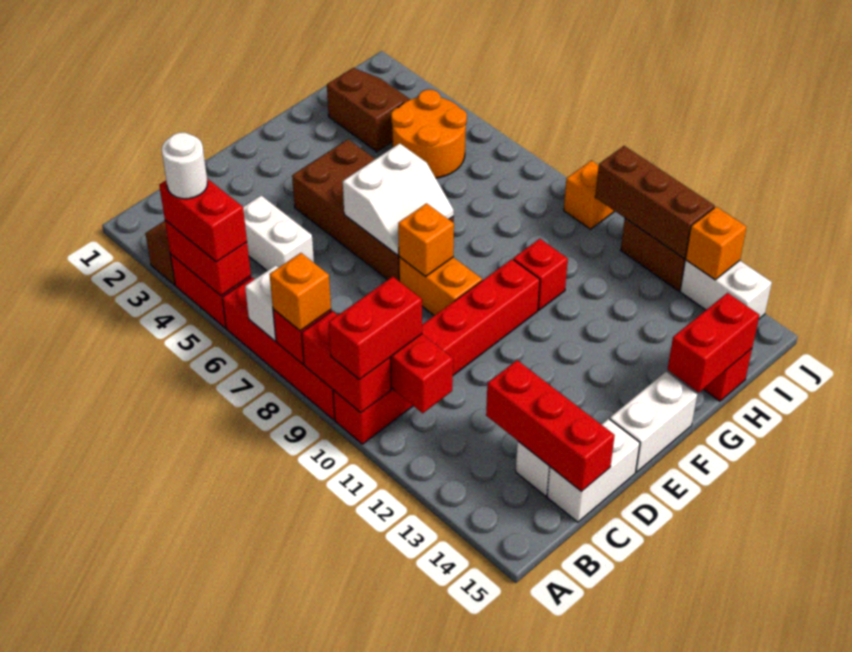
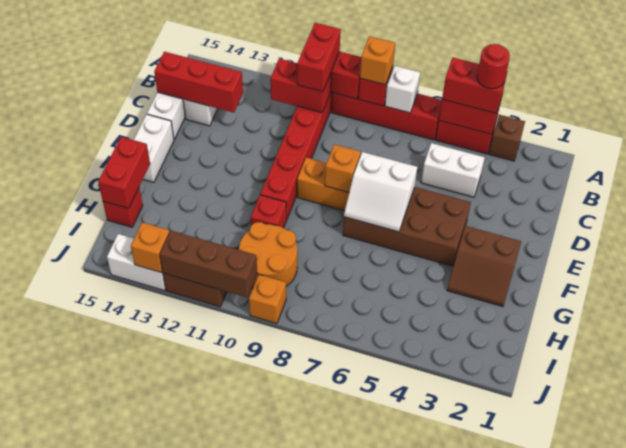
white 1x1 round brick [162,133,208,199] -> red 1x1 round brick [477,44,510,89]
white 2x2 slope [343,143,454,255] -> white 2x2 slope turned to [344,152,417,232]
brown 2x2 slope [327,68,410,152] -> brown 2x2 slope moved to [447,226,521,307]
orange 2x2 round brick [391,90,467,178] -> orange 2x2 round brick moved to [239,222,297,288]

